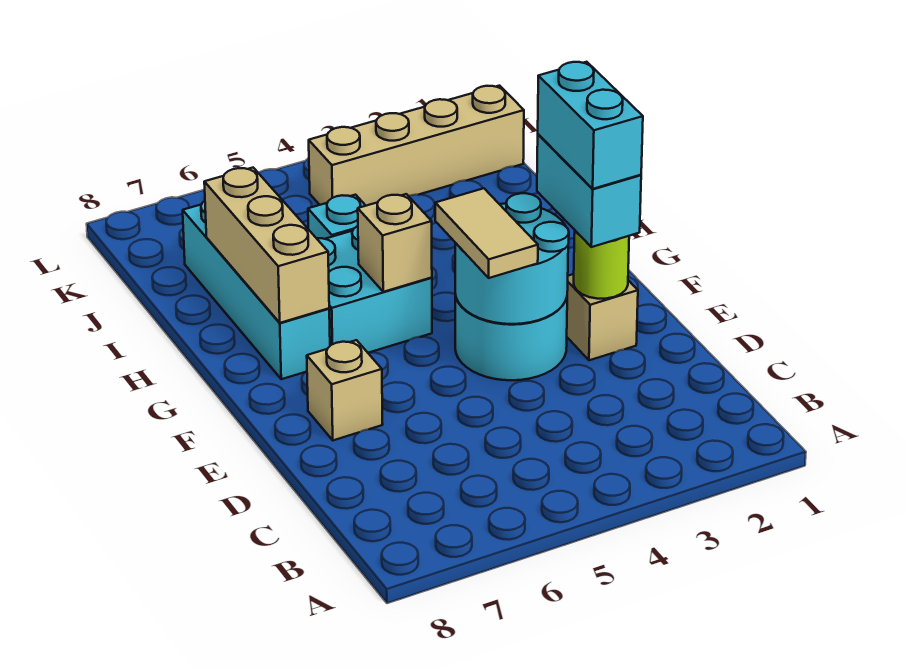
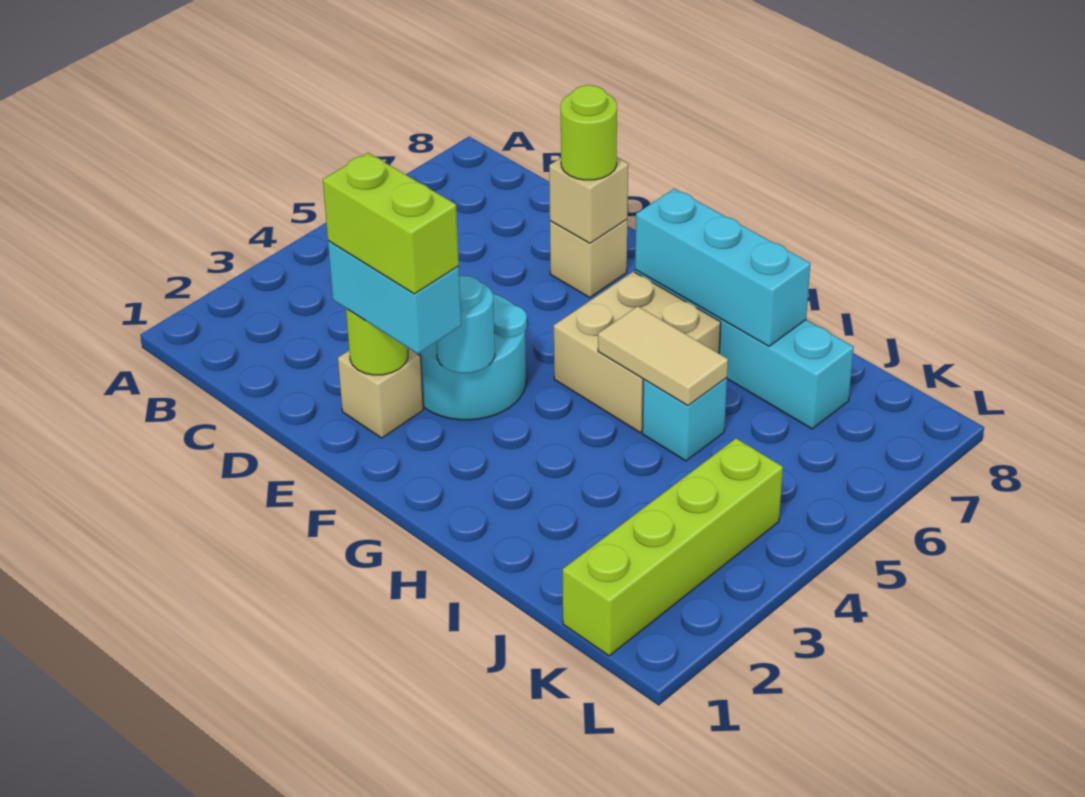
cyan 1x2 brick [538,62,643,189] -> lime 1x2 brick [323,153,459,294]
cyan 2x2 round brick [455,193,569,324] -> cyan 1x1 round brick [436,276,495,373]
tan 1x2 tile [435,188,538,278] -> tan 1x2 tile moved to [598,306,728,406]
none -> lime 1x1 round brick [561,85,617,180]
cyan 2x2 brick [317,226,432,352] -> tan 2x2 brick [554,272,721,432]
tan 1x1 brick [358,194,432,292] -> tan 1x1 brick moved to [549,158,628,243]
tan 1x3 brick [204,168,329,323] -> cyan 1x3 brick [635,189,810,346]
tan 1x4 brick [309,86,524,206] -> lime 1x4 brick [563,438,783,656]

